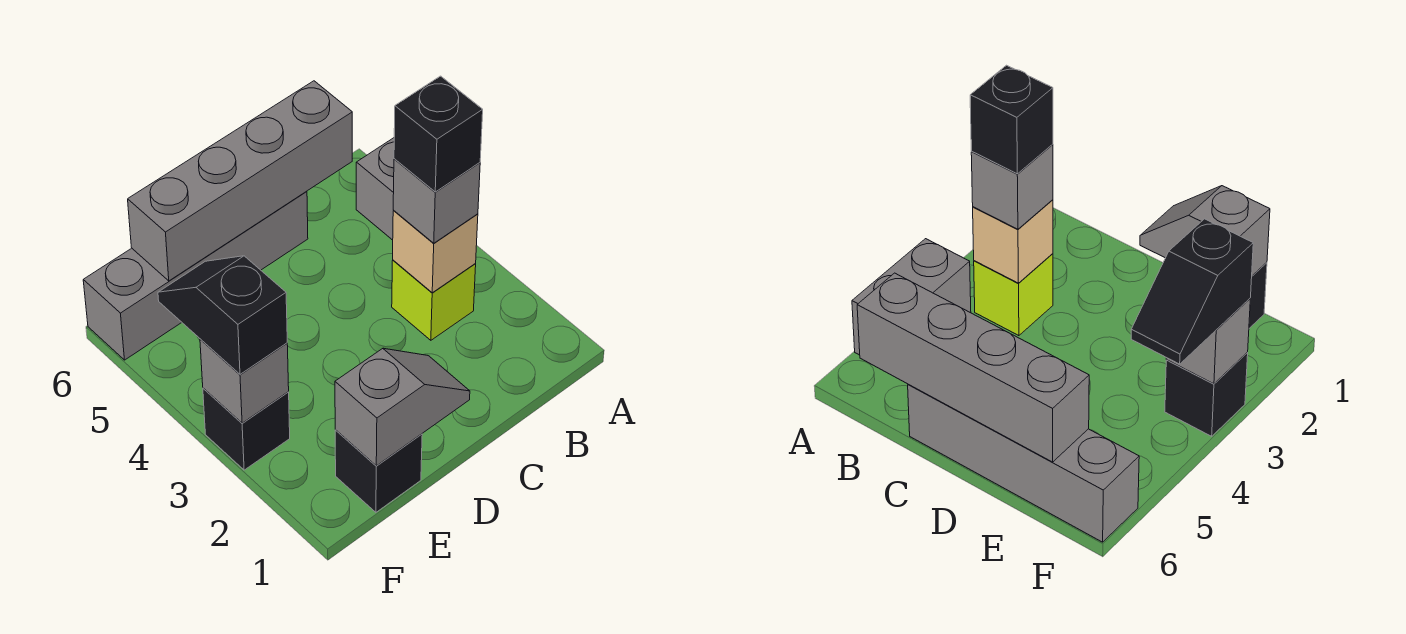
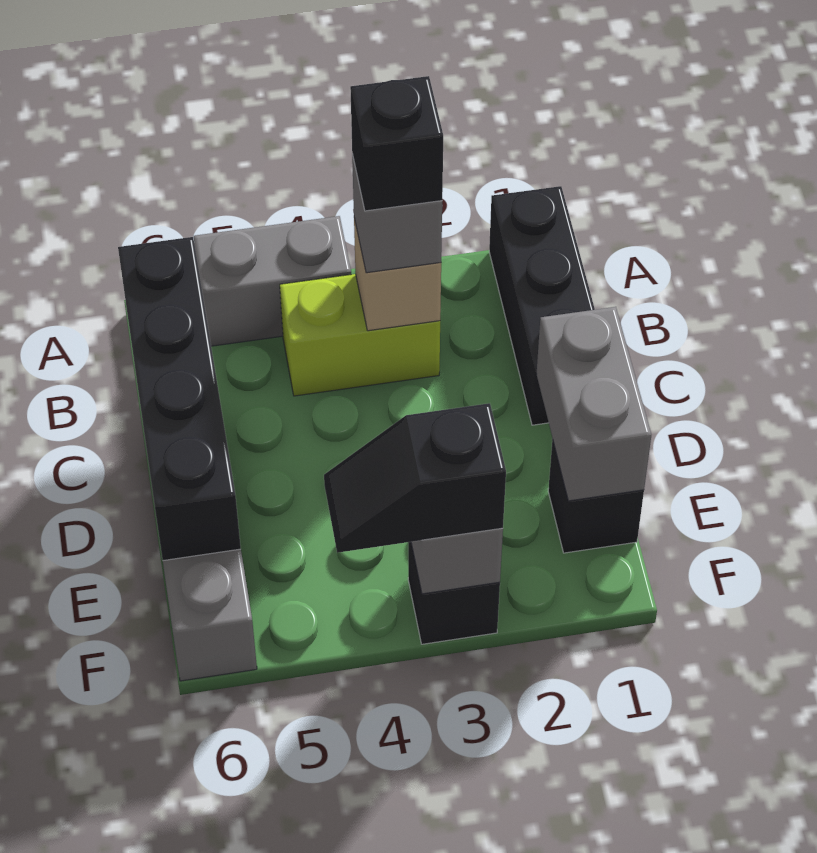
none -> black 1x3 brick [489,186,595,425]
lime 1x1 brick [392,260,476,340] -> lime 1x2 brick [280,274,440,396]
grey 1x4 brick [128,81,352,281] -> black 1x4 brick [118,237,241,561]
grey 1x2 slope [335,348,470,466] -> grey 1x2 brick [537,307,651,501]

